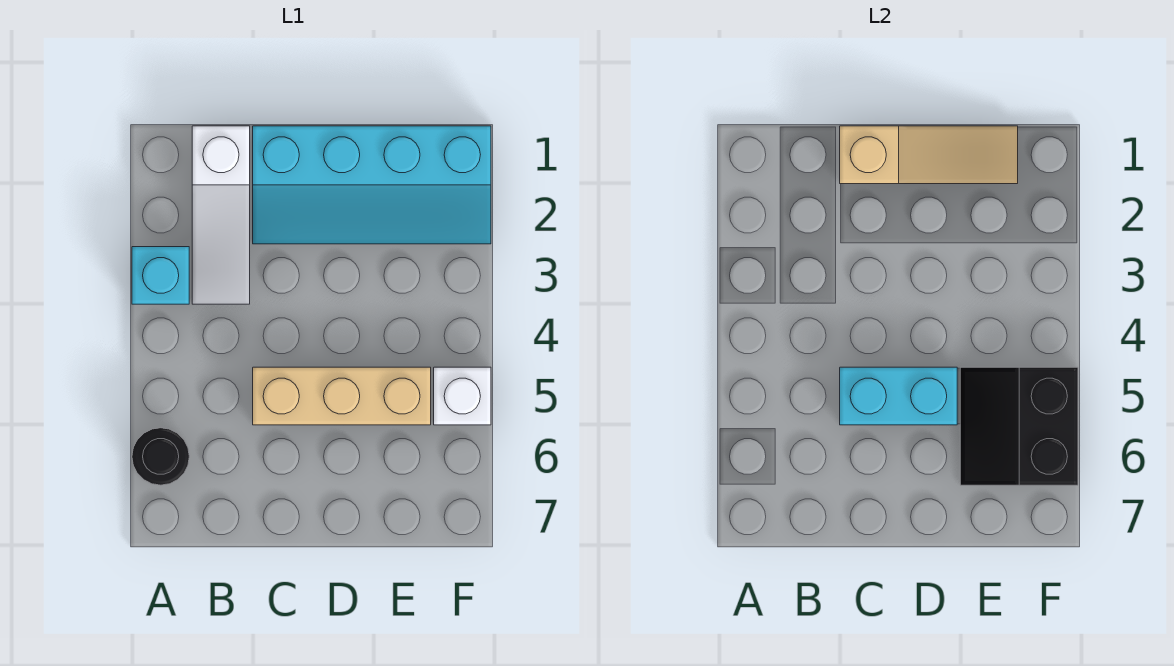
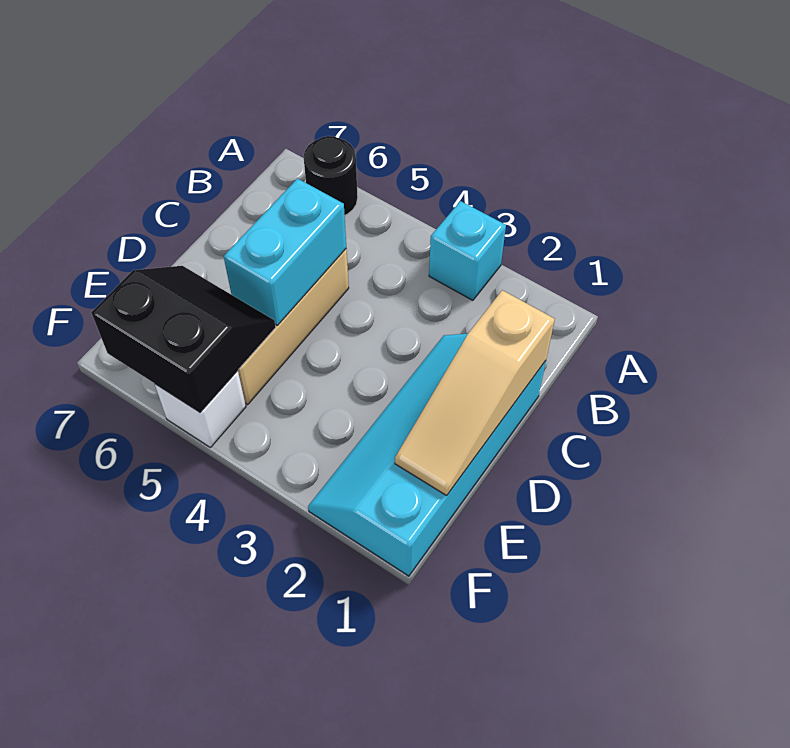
white 1x3 slope [192,126,250,304] -> none

